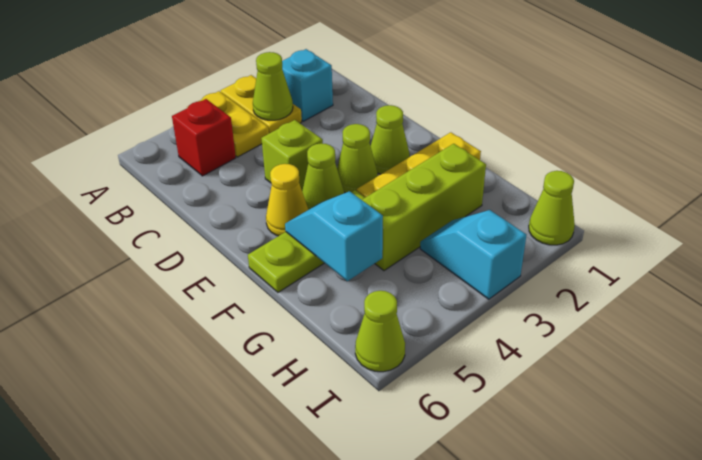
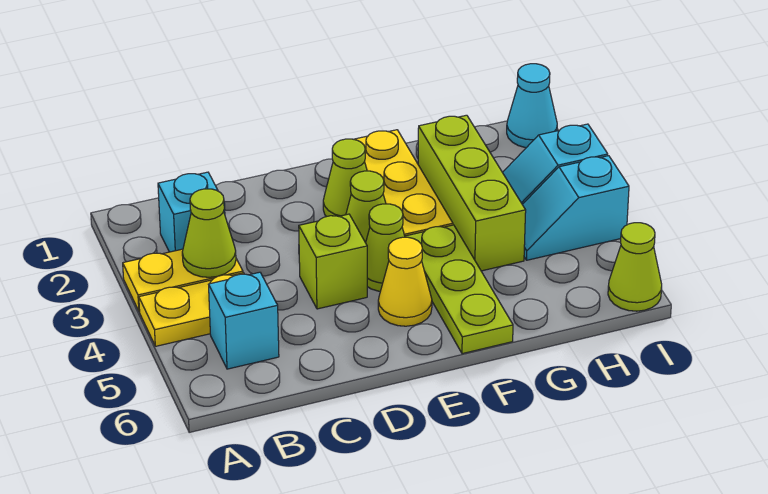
red 1x1 brick [172,99,236,176] -> cyan 1x1 brick [209,272,279,369]
cyan 1x2 slope [285,191,383,281] -> cyan 1x2 slope moved to [522,156,629,260]
lime 1x1 cone [529,171,575,245] -> cyan 1x1 cone [507,64,557,148]

